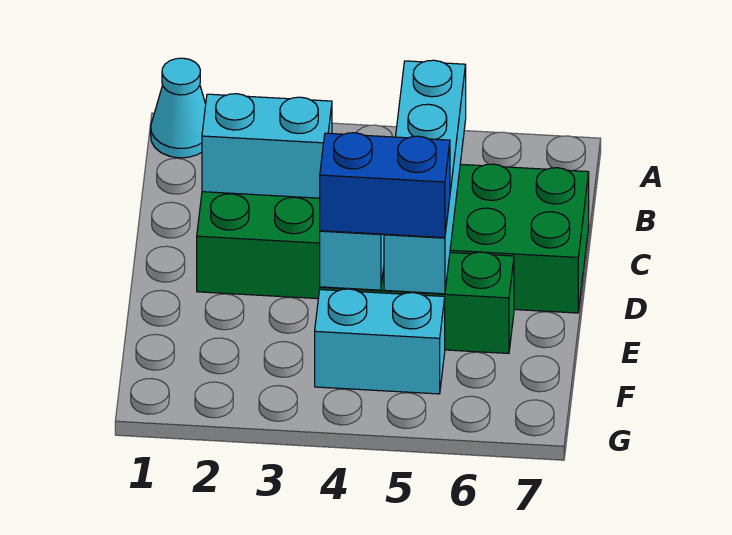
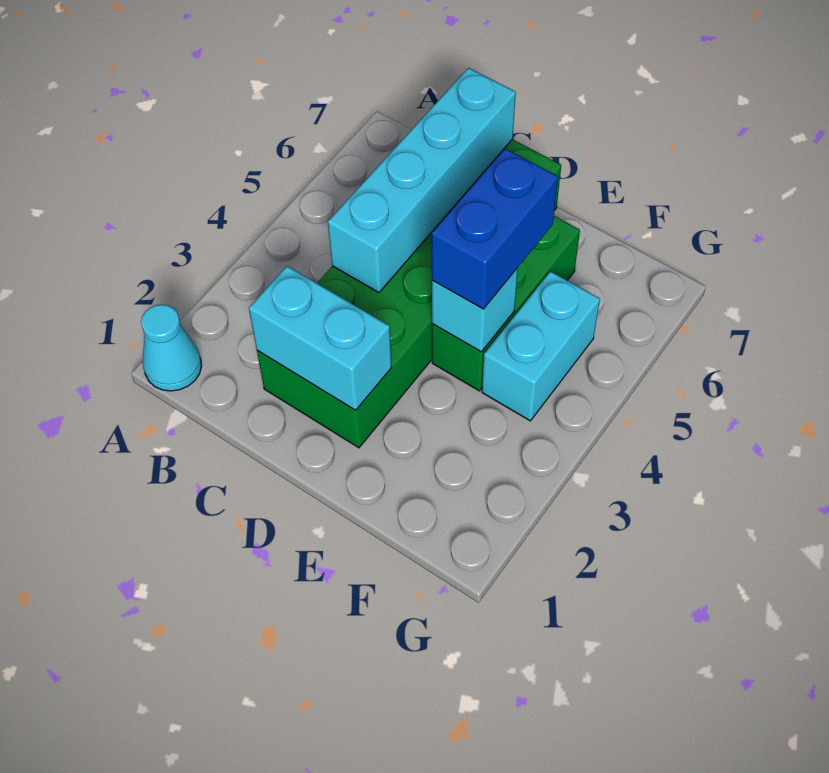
cyan 1x4 brick [384,60,466,294] -> cyan 1x4 brick turned to [328,68,516,293]
cyan 1x2 brick [202,94,332,198] -> cyan 1x2 brick turned to [249,266,392,410]

